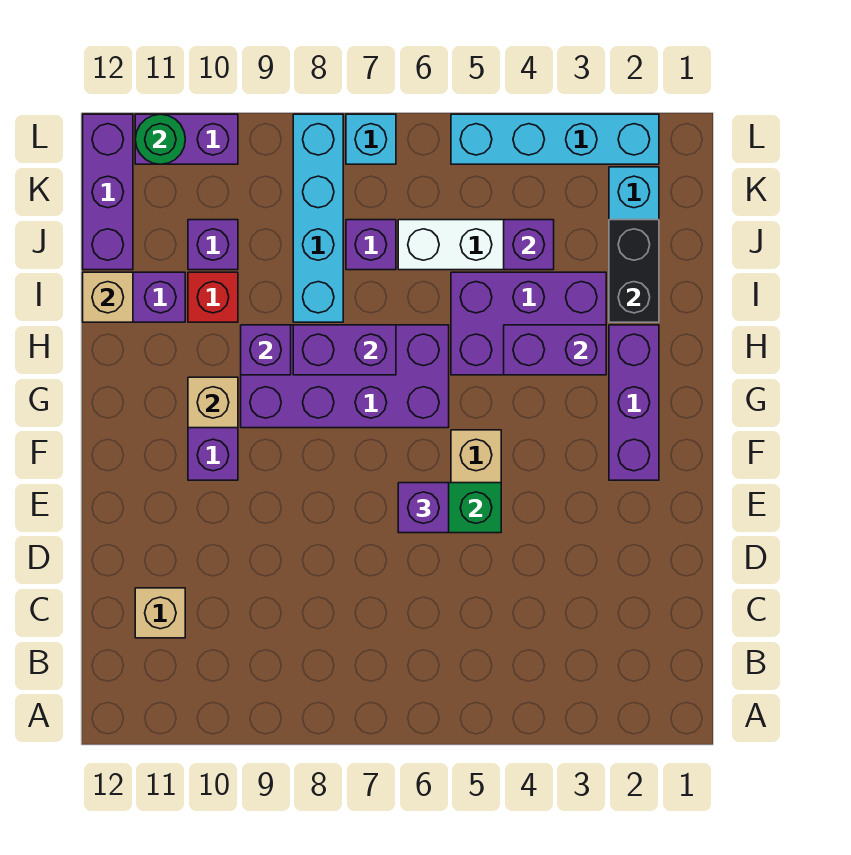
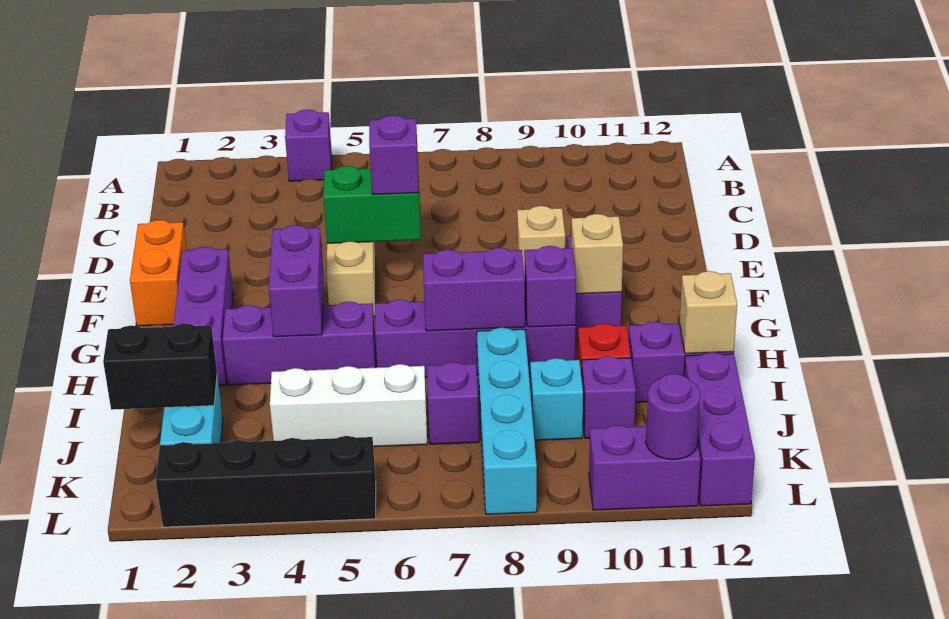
tan 1x1 brick [135,588,185,638] -> tan 1x1 brick moved to [517,206,565,278]
none -> orange 1x2 brick [130,220,187,326]
purple 2x4 brick [241,325,449,428] -> purple 1x4 brick [375,300,576,377]
purple 2x3 brick [451,272,606,375] -> purple 1x3 brick [223,302,376,385]
purple 1x2 brick [504,325,606,375] -> purple 1x2 brick turned to [269,225,324,337]
black 1x2 brick [609,220,659,322] -> black 1x2 brick turned to [103,323,217,410]
purple 1x1 brick [504,220,554,270] -> purple 1x1 brick moved to [285,109,332,181]
cyan 1x4 brick [451,114,659,164] -> black 1x4 brick [156,436,376,527]
cyan 1x1 brick [346,114,396,164] -> cyan 1x1 brick moved to [530,358,583,440]
green 1x1 round brick [135,114,185,164] -> purple 1x1 round brick [646,374,700,460]

